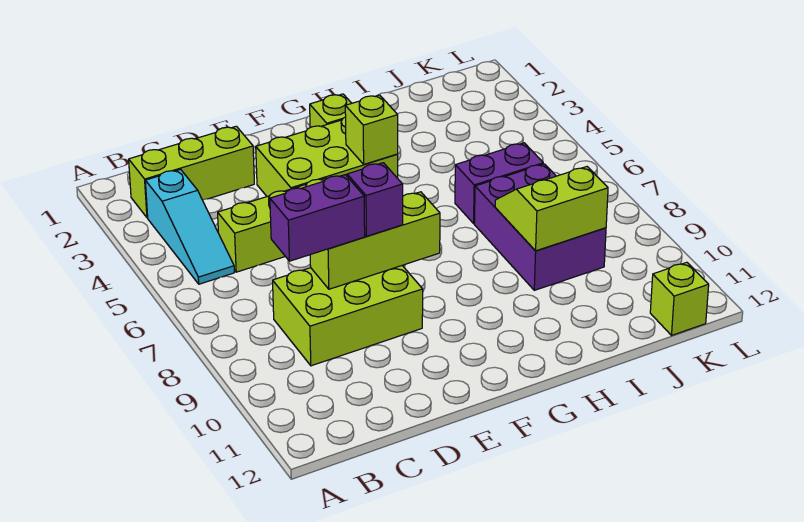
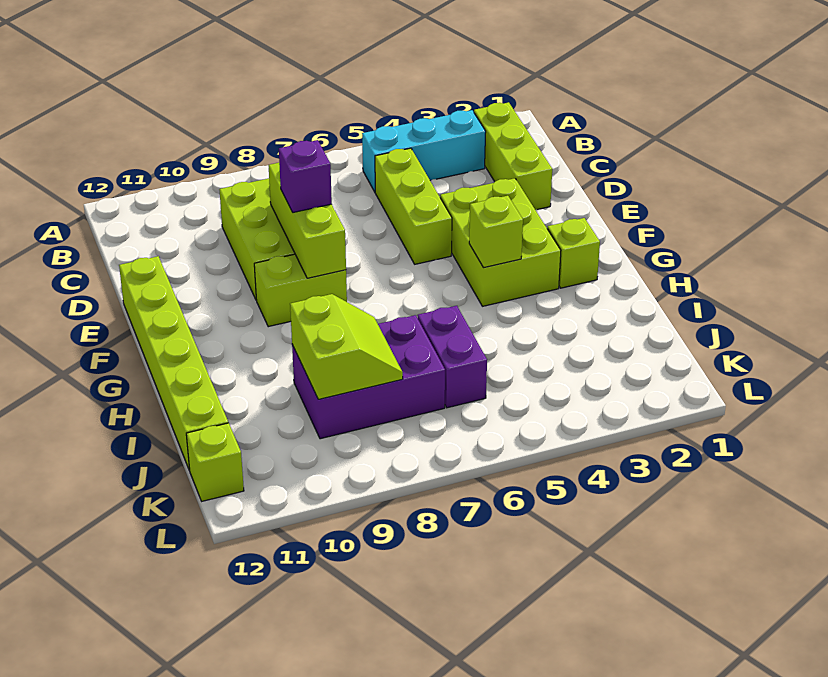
cyan 1x3 slope [145,169,234,284] -> cyan 1x3 brick [362,110,486,192]
purple 1x2 brick [270,175,365,261] -> none
none -> lime 1x6 brick [119,256,228,470]
none -> lime 1x2 brick [254,254,347,327]

